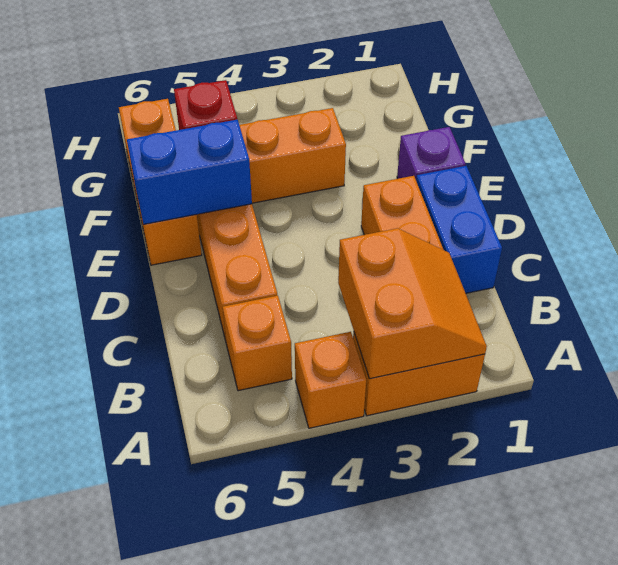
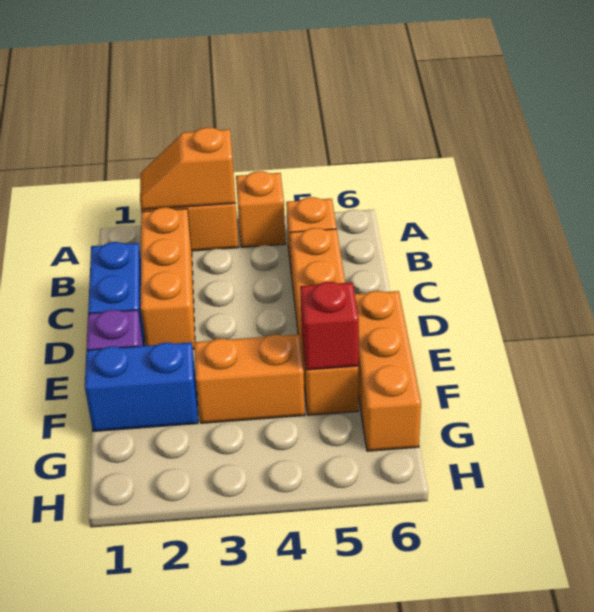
orange 2x2 slope [338,228,487,379] -> orange 1x2 slope [140,127,236,210]
blue 1x2 brick [127,120,252,224] -> blue 1x2 brick moved to [85,342,198,431]

